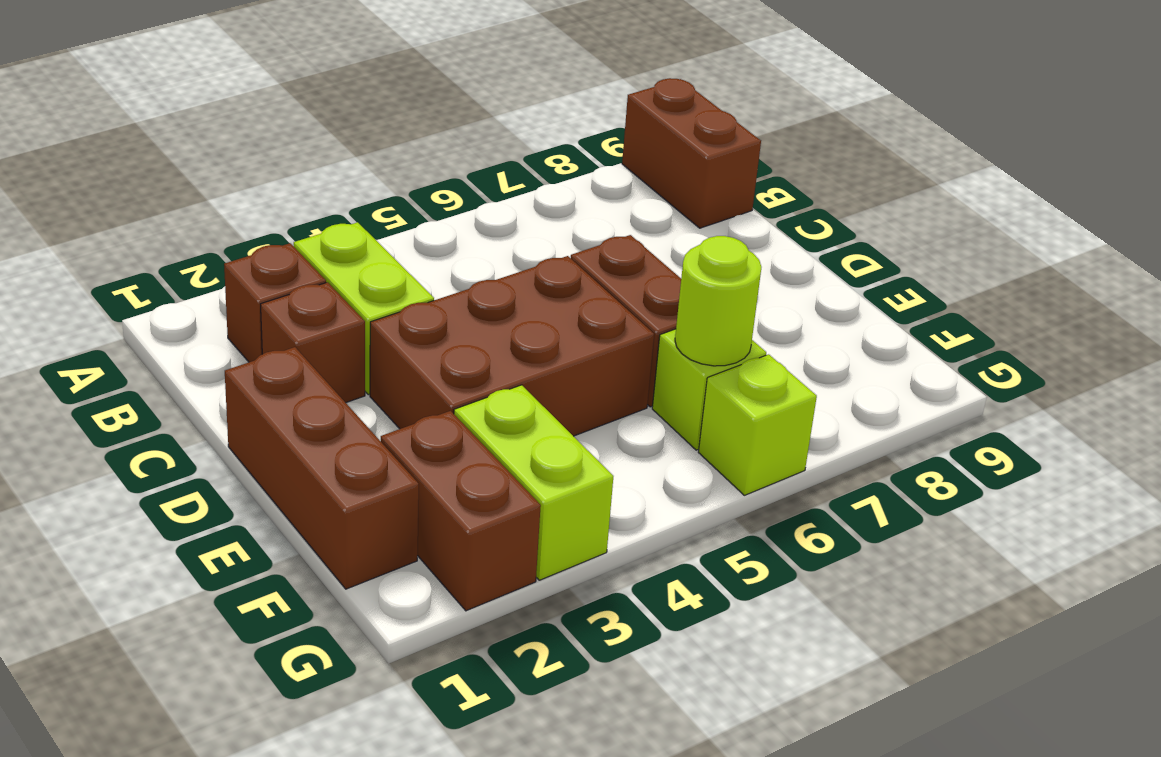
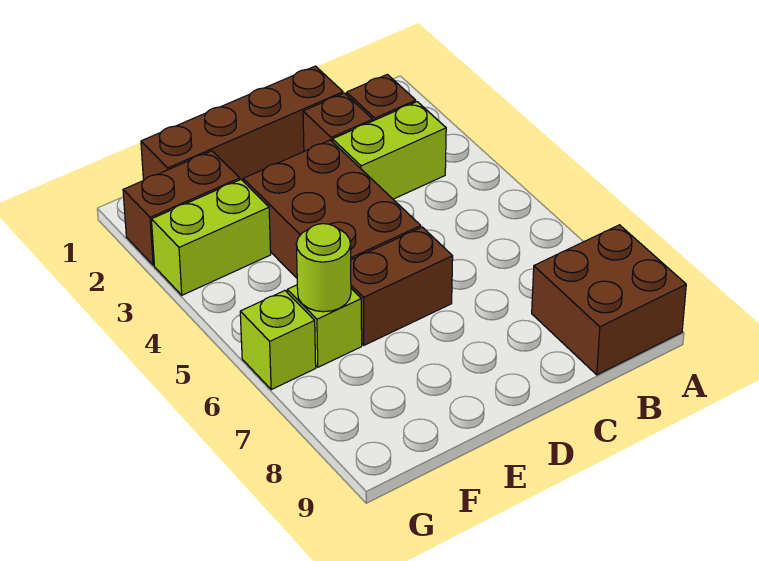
brown 1x2 brick [622,78,761,228] -> brown 2x2 brick [532,225,686,375]
brown 1x3 brick [225,347,419,589] -> brown 1x4 brick [141,66,343,181]

